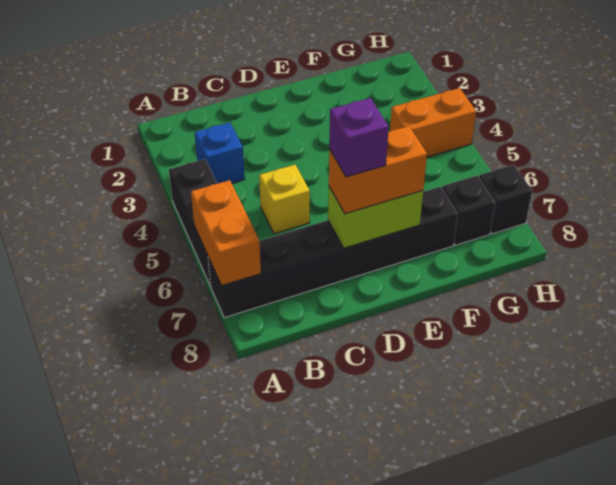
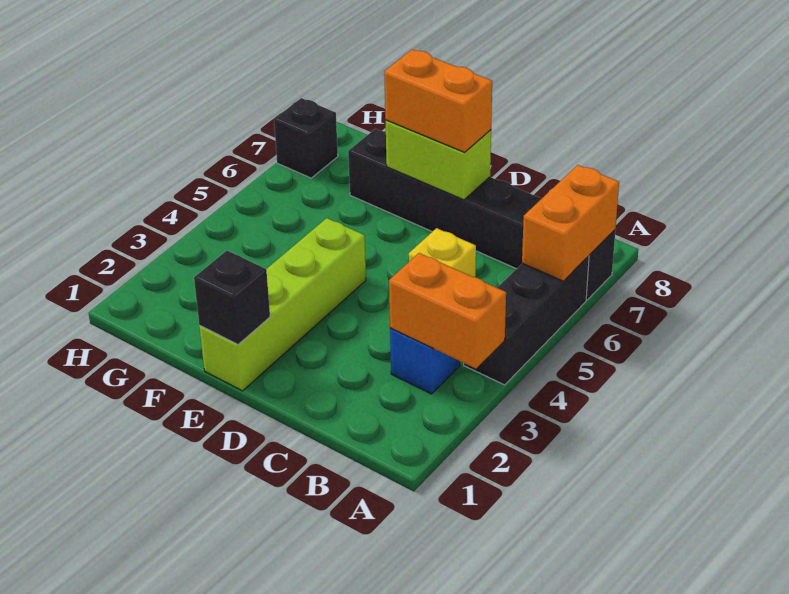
purple 1x1 brick [329,98,389,177] -> none
none -> lime 1x4 brick [199,218,366,391]
orange 1x2 brick [390,88,476,157] -> orange 1x2 brick moved to [389,253,506,369]
black 1x1 brick [442,176,495,245] -> black 1x1 brick moved to [194,251,270,345]

